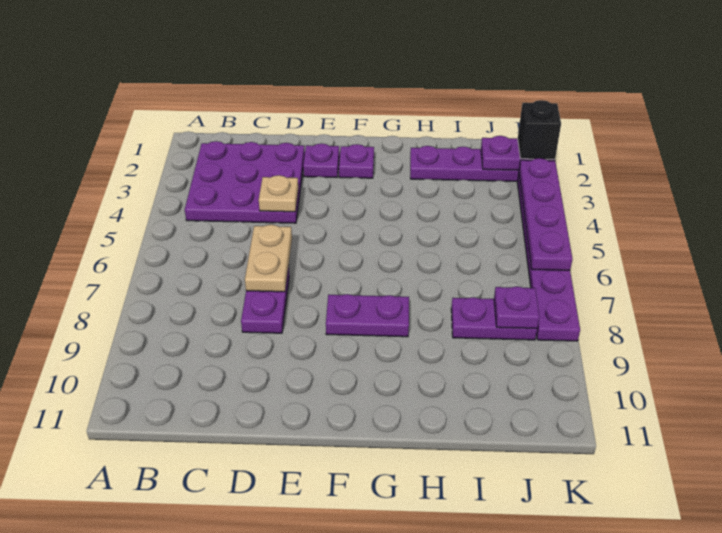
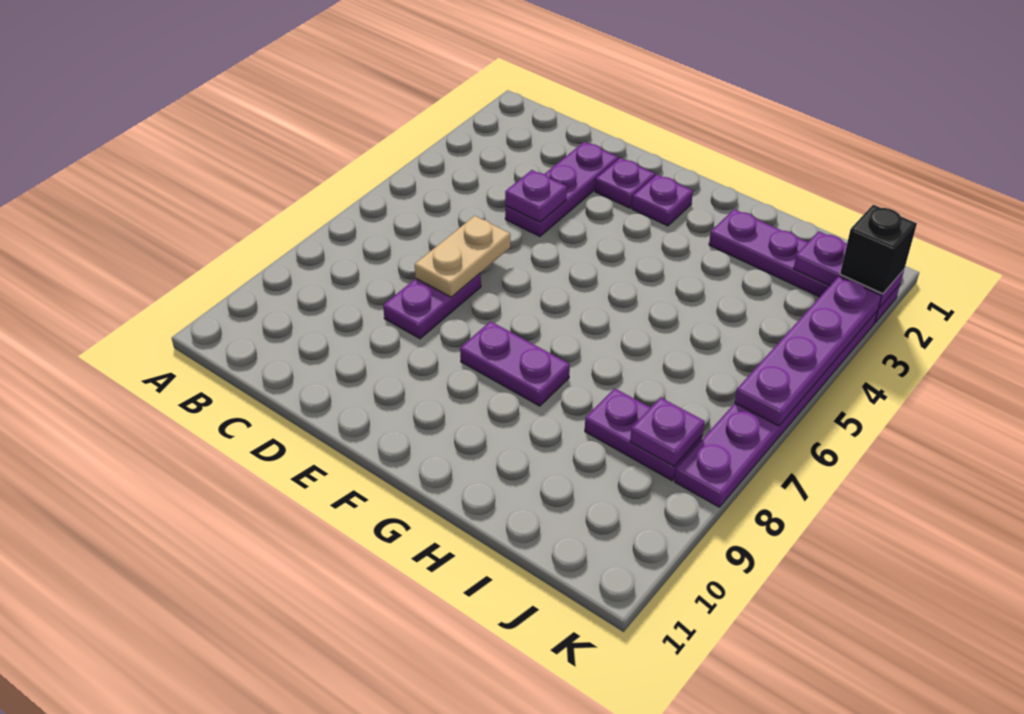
purple 3x3 plate [185,141,305,223] -> purple 1x3 plate [505,142,618,236]
tan 1x1 plate [259,175,298,212] -> purple 1x1 plate [505,170,567,222]

